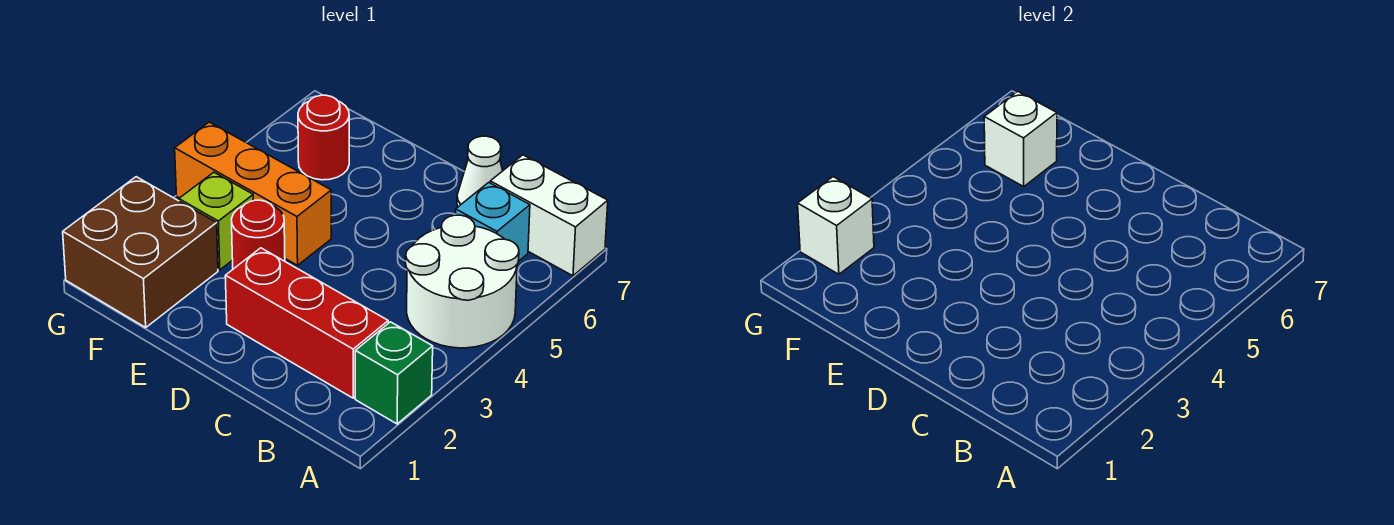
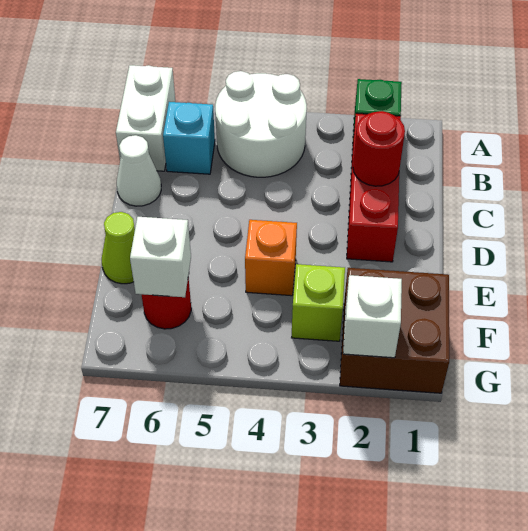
red 1x1 round brick [231,200,285,269] -> red 1x1 round brick moved to [353,111,405,186]
orange 1x3 brick [175,122,331,265] -> orange 1x1 brick [245,220,297,296]
none -> lime 1x1 cone [102,212,135,284]

